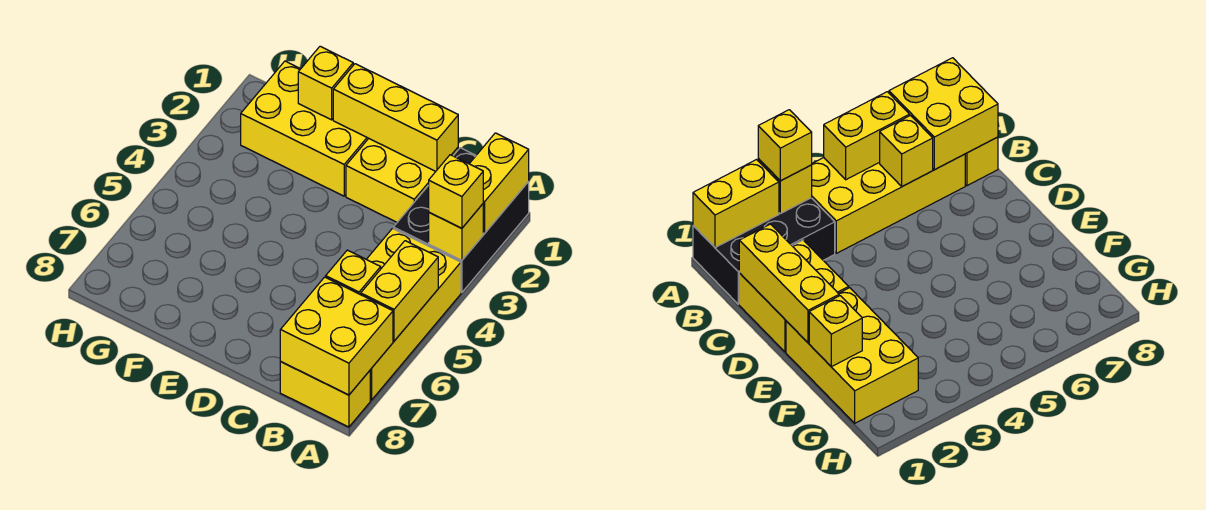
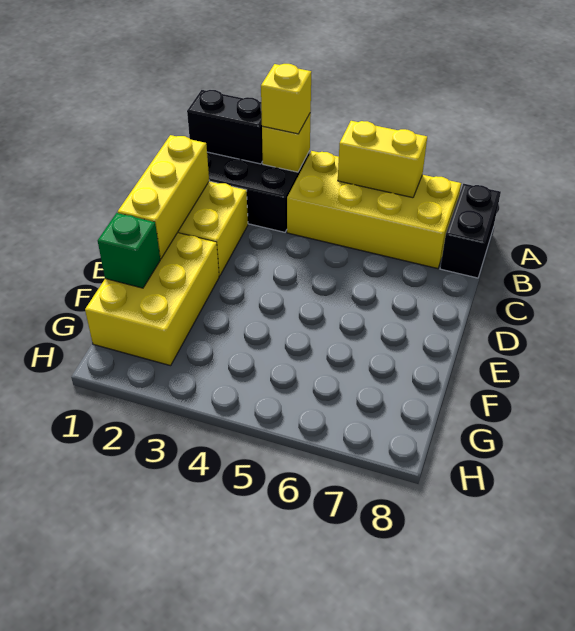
yellow 1x2 brick [470,133,529,233] -> black 1x2 brick [187,90,263,164]
yellow 2x2 brick [280,277,393,395] -> none
yellow 1x2 brick [280,362,370,427] -> black 1x2 brick [440,184,501,278]
yellow 1x1 brick [326,250,381,295] -> none
yellow 1x1 brick [298,46,353,120] -> green 1x1 brick [98,213,160,288]

